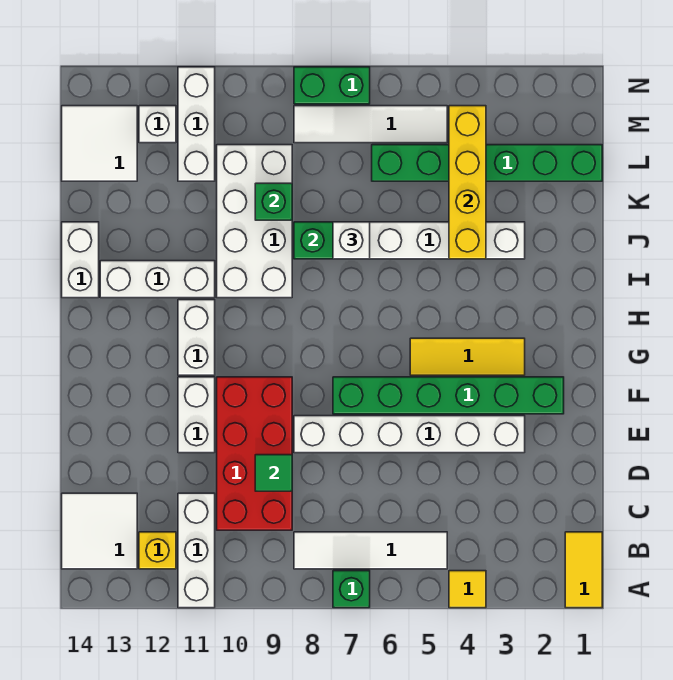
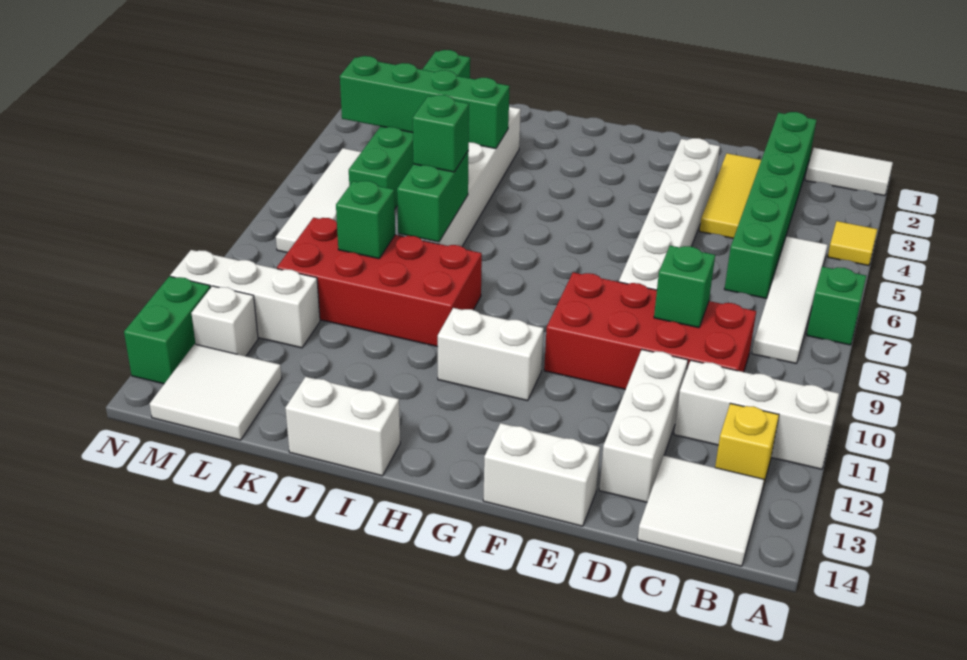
yellow 1x2 tile [565,532,602,608] -> white 1x2 tile [805,148,893,196]
green 1x1 tile [255,455,292,491] -> green 1x1 brick [654,246,715,328]
white 1x2 brick [178,377,215,453] -> white 1x2 brick moved to [483,423,600,526]
green 1x6 brick [333,377,564,414] -> green 1x6 brick moved to [724,112,816,298]
yellow 1x3 tile [410,338,525,375] -> yellow 1x3 tile moved to [700,153,761,238]
white 2x4 brick [217,145,292,298] -> red 2x4 brick [277,218,482,347]
white 1x3 brick [100,261,215,298] -> white 1x3 brick moved to [599,350,688,502]
yellow 1x4 brick [449,106,486,259] -> green 1x4 brick [340,56,510,149]
white 1x1 brick [333,222,370,259] -> green 1x1 brick [413,95,469,172]
green 1x2 brick [294,67,370,104] -> green 1x2 brick moved to [124,276,210,384]

